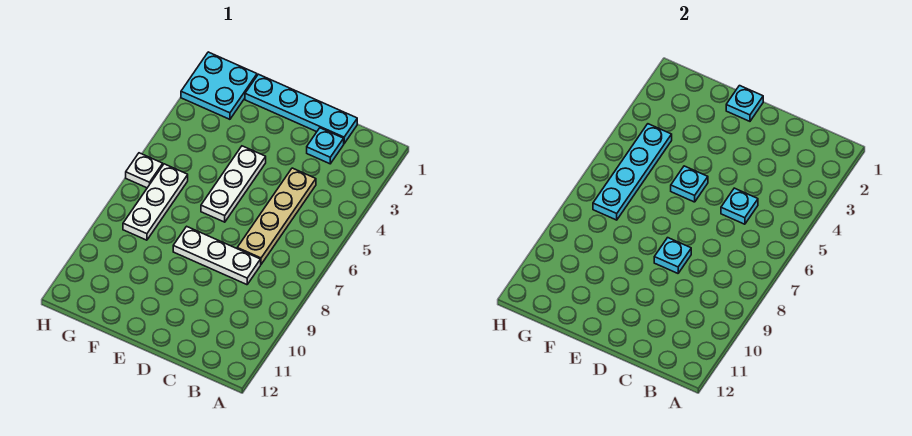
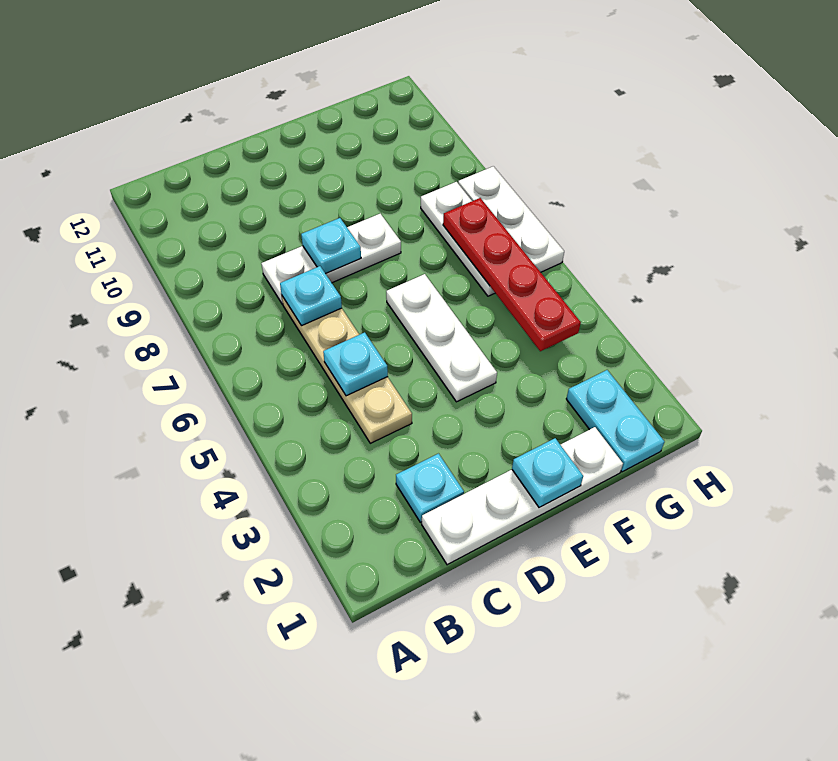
cyan 1x4 plate [245,74,357,143] -> white 1x4 plate [422,427,623,565]
cyan 1x1 plate [671,166,708,202] -> cyan 1x1 plate moved to [280,266,342,326]
cyan 2x2 plate [181,52,257,119] -> cyan 1x2 plate [566,370,665,472]
cyan 1x4 plate [593,124,672,220] -> red 1x4 plate [443,198,581,351]
white 1x1 plate [126,153,163,188] -> white 1x3 plate [458,166,564,272]

